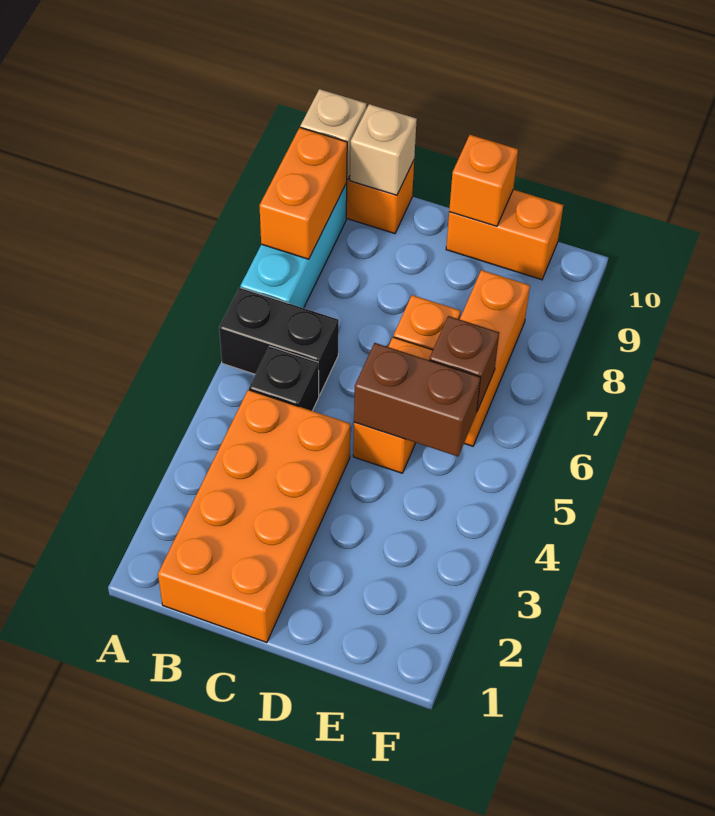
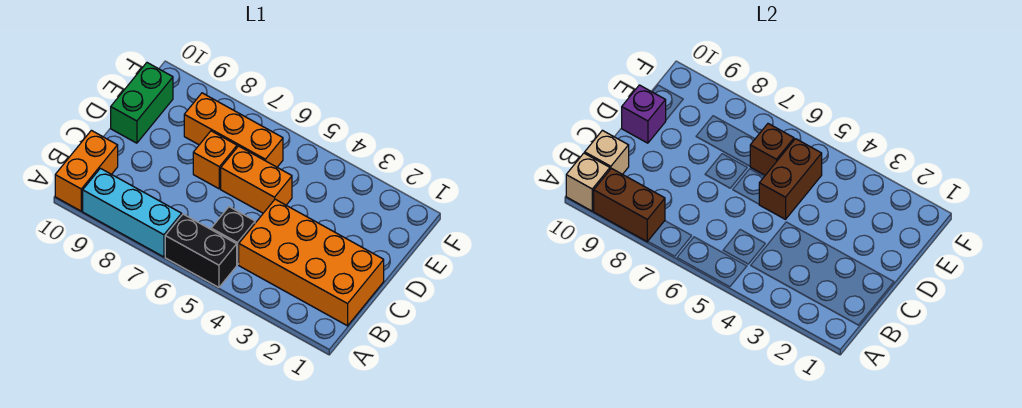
black 1x2 brick [219,288,339,396] -> black 1x2 brick turned to [165,214,237,287]
orange 1x2 brick [259,128,347,259] -> brown 1x2 brick [594,168,665,242]
orange 1x2 brick [446,190,563,280] -> green 1x2 brick [111,63,173,143]
orange 1x1 brick [449,135,518,226] -> purple 1x1 brick [622,85,666,143]

